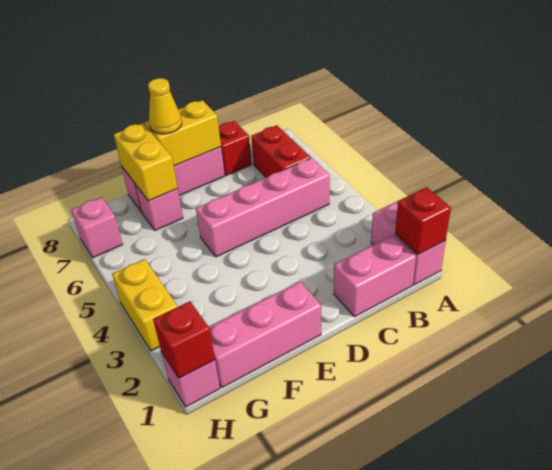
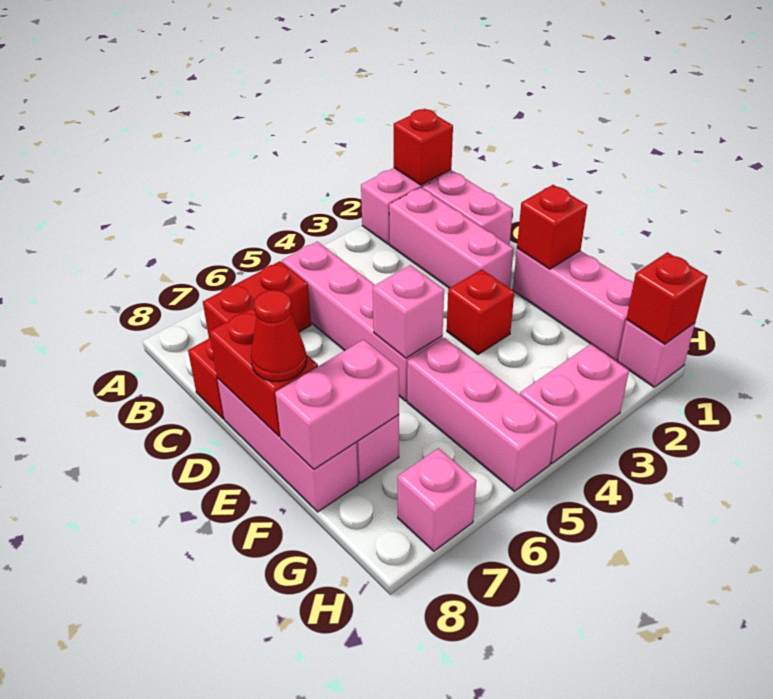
none -> pink 1x3 brick [389,188,514,288]
yellow 1x2 brick [145,100,221,166] -> red 1x2 brick [209,308,318,436]
none -> red 1x1 brick [517,185,587,269]
none -> red 1x1 brick [447,269,514,355]
none -> pink 1x1 brick [373,265,444,358]
yellow 1x1 cone [148,78,182,134] -> red 1x1 cone [251,290,307,382]
none -> pink 1x3 brick [407,338,556,491]
yellow 1x2 brick [114,123,178,201] -> pink 1x2 brick [275,340,399,469]
yellow 1x2 brick [112,259,178,351] -> pink 1x2 brick [520,344,629,464]

